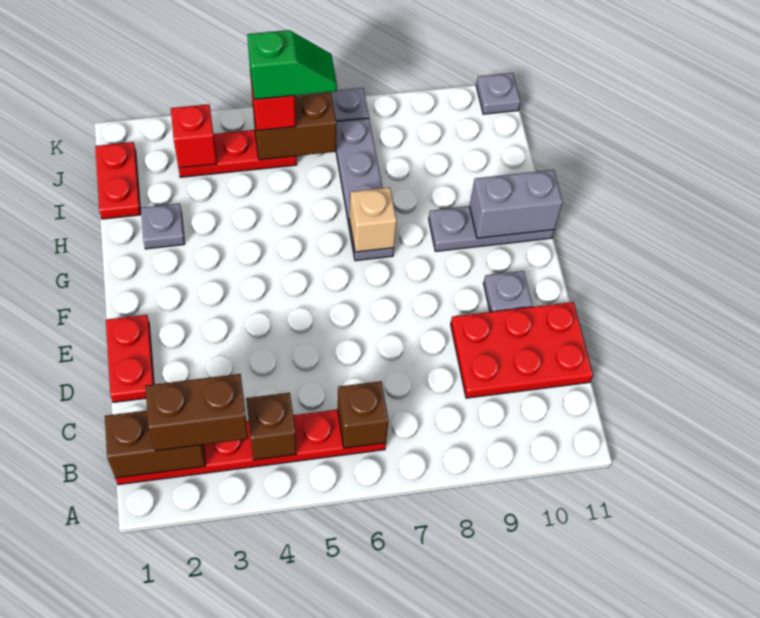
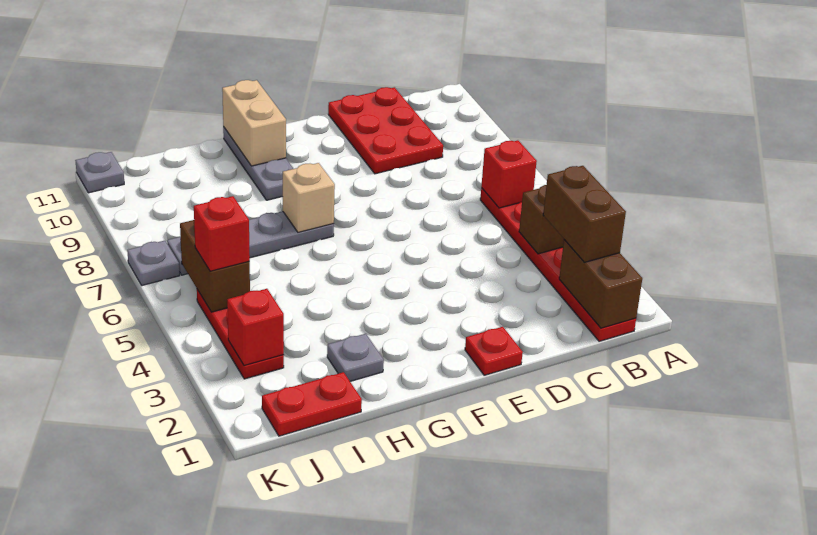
brown 1x1 brick [338,381,389,448] -> red 1x1 brick [481,140,537,208]
red 1x2 plate [106,315,154,402] -> red 1x1 plate [465,327,523,375]
grey 1x1 plate [484,271,532,312] -> none
grey 1x2 brick [470,170,563,238] -> tan 1x2 brick [222,80,286,166]
green 1x2 slope [247,30,337,99] -> none

